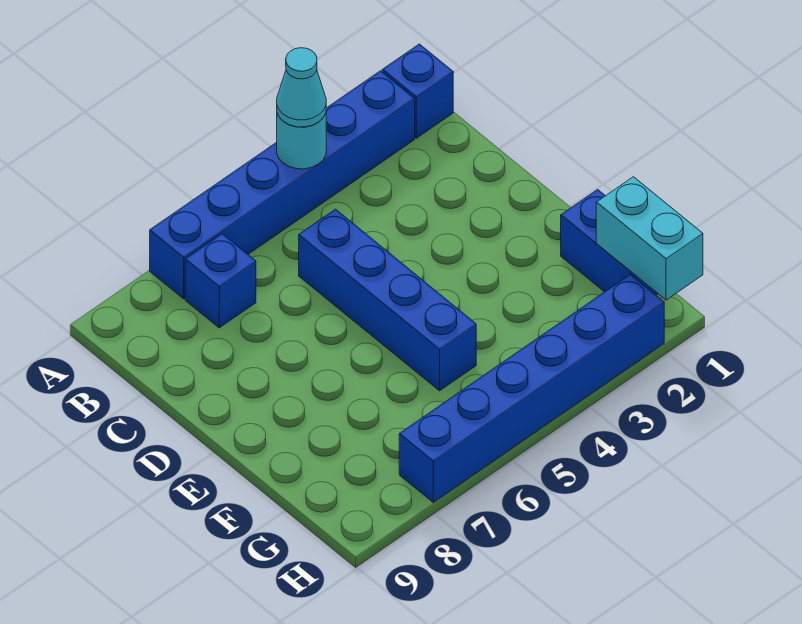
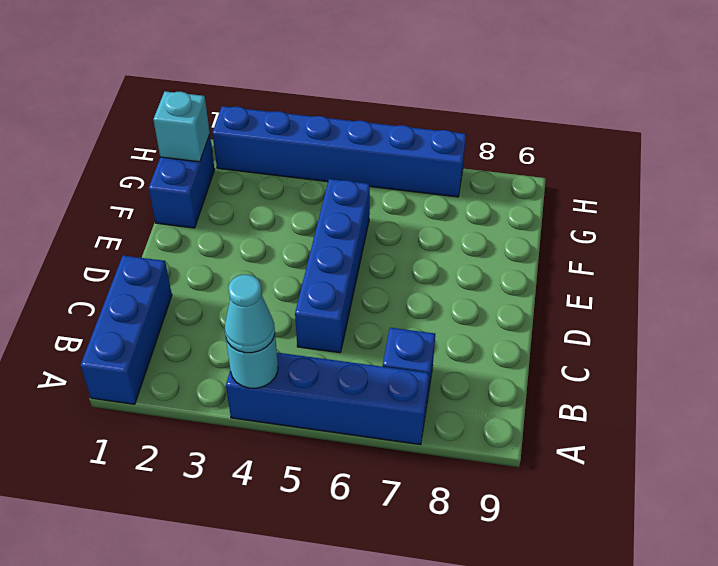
blue 1x1 brick [382,44,453,138] -> blue 1x3 brick [81,256,172,404]
blue 1x6 brick [150,71,415,299] -> blue 1x4 brick [226,353,429,445]
cyan 1x2 brick [596,177,703,300] -> cyan 1x1 brick [153,91,210,162]

